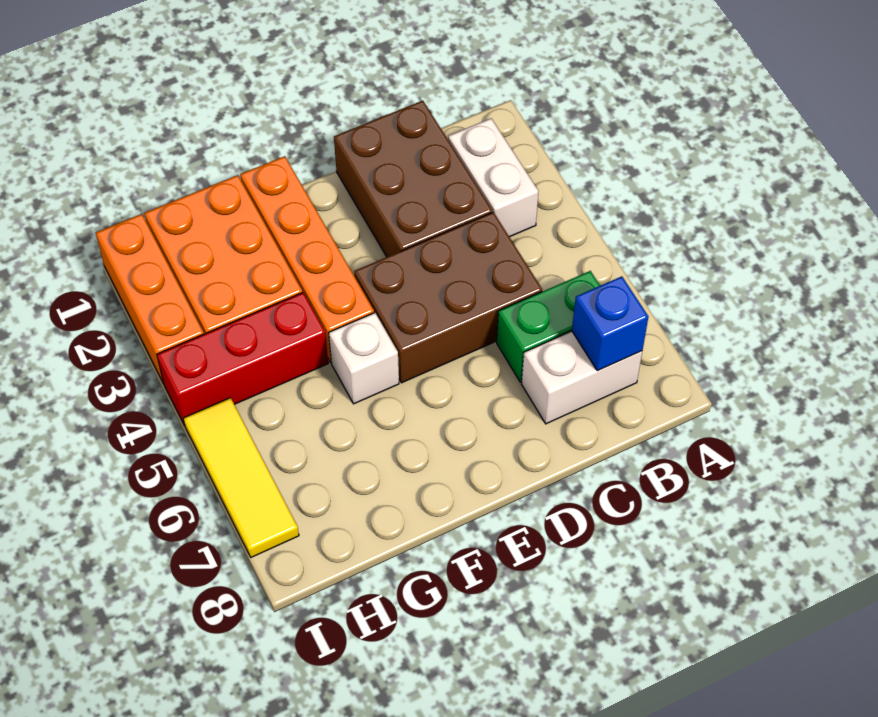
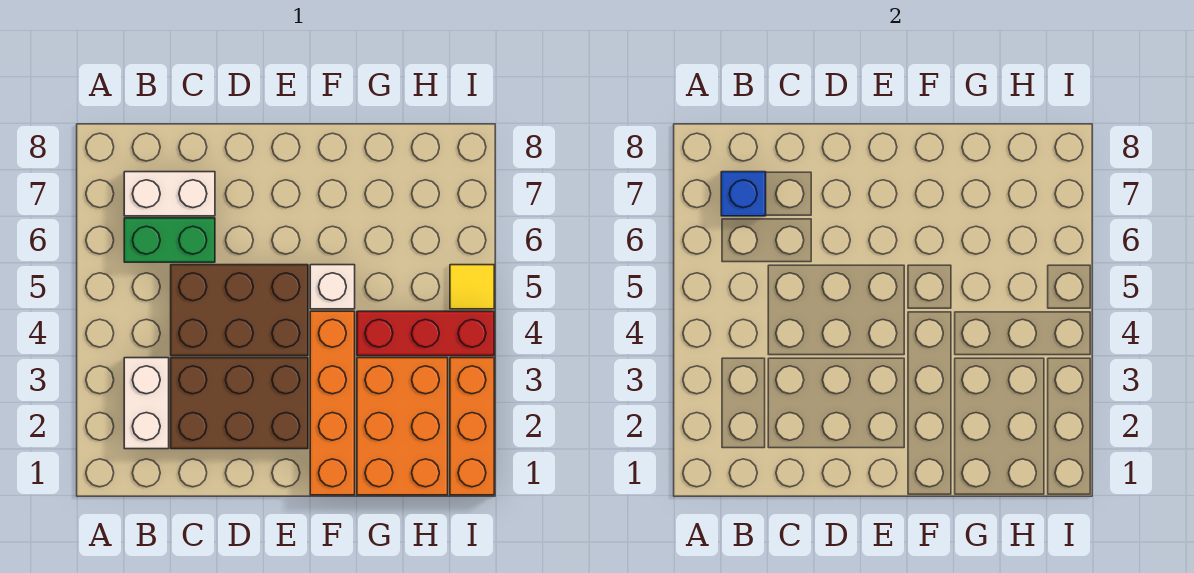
brown 2x3 brick [334,101,492,257] -> brown 2x3 brick turned to [171,358,308,449]
yellow 1x3 tile [183,398,299,557] -> yellow 1x1 tile [450,265,494,309]

